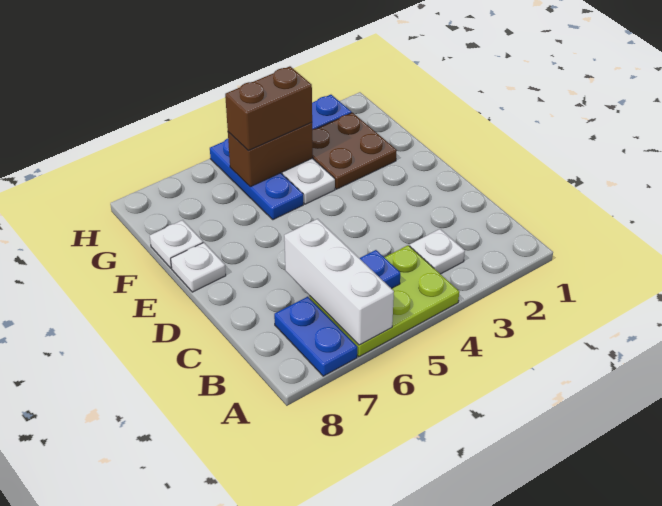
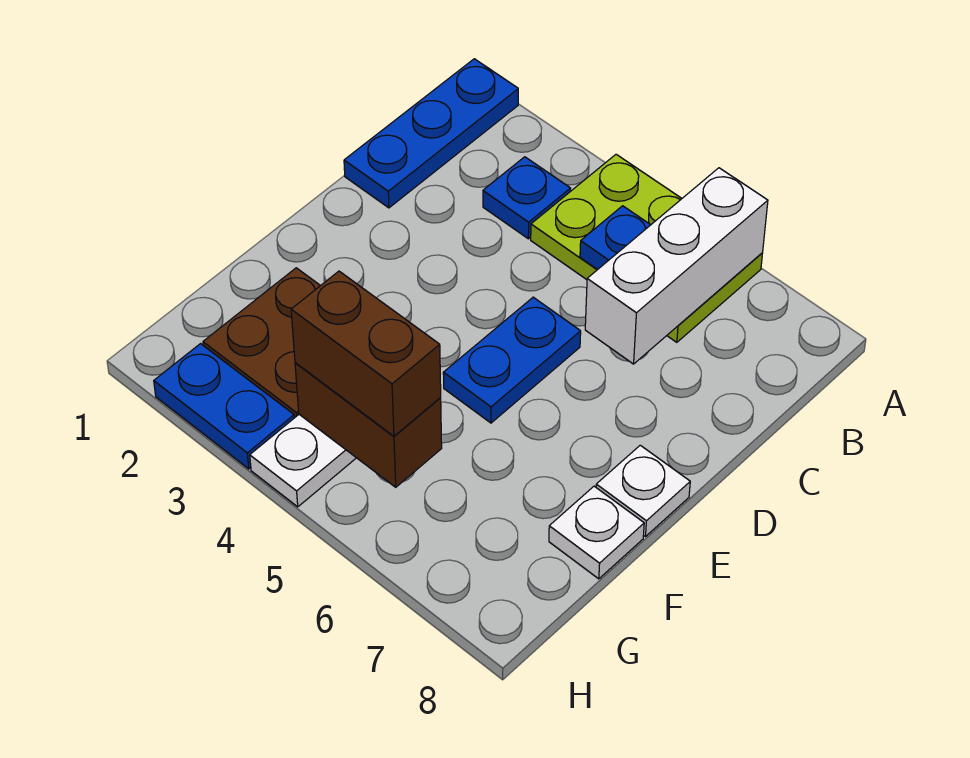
blue 1x2 plate [274,297,357,376] -> blue 1x2 plate moved to [443,297,581,423]
white 1x1 plate [410,229,465,274] -> blue 1x1 plate [483,157,571,239]
blue 1x3 plate [210,139,303,220] -> blue 1x3 plate moved to [344,59,518,208]

